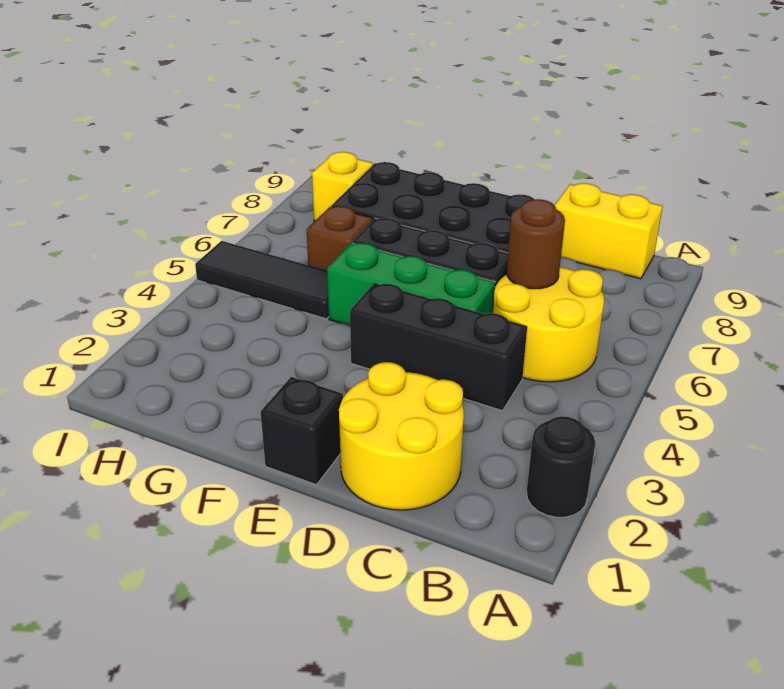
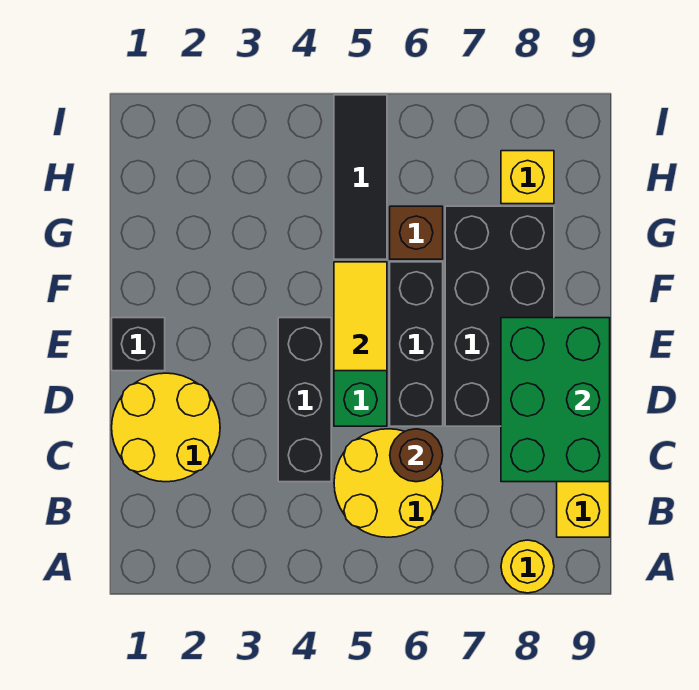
black 1x1 round brick [527,416,595,517] -> none
none -> yellow 1x1 round brick [501,540,554,593]
none -> green 2x3 brick [501,318,610,482]
none -> yellow 1x2 tile [334,262,387,371]

